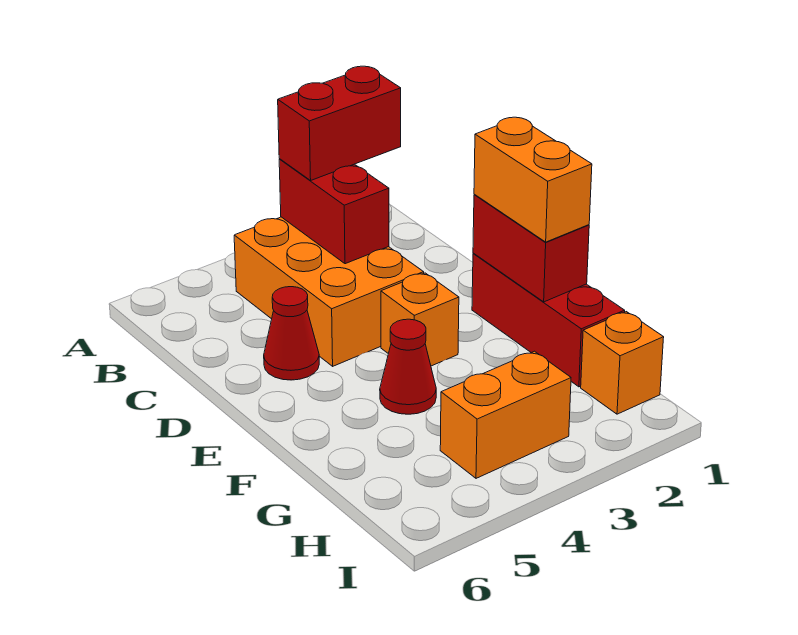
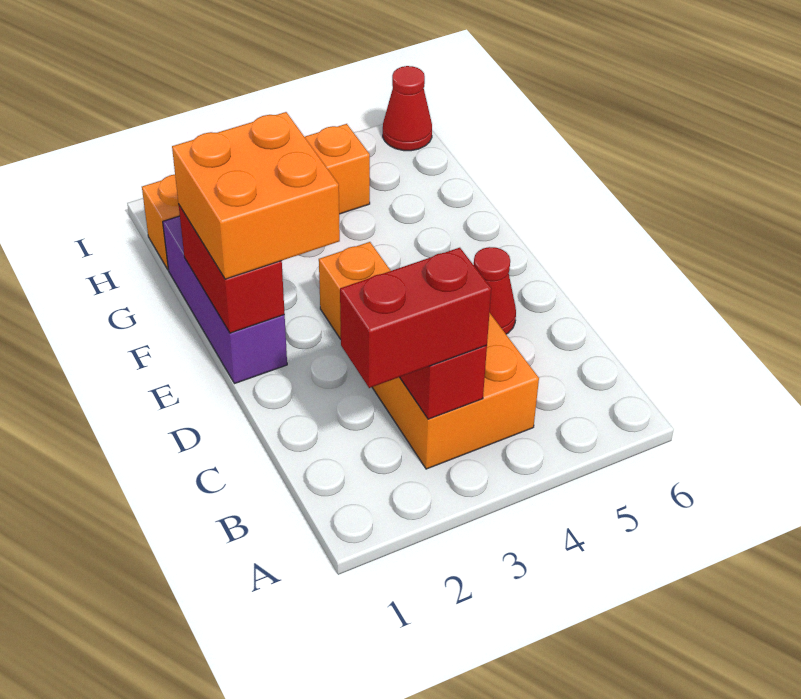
red 1x3 brick [472,253,625,387] -> purple 1x3 brick [163,216,287,384]
orange 1x2 brick [474,117,592,242] -> orange 2x2 brick [172,112,340,279]
red 1x1 cone [380,319,436,414] -> red 1x1 cone moved to [383,66,432,151]

